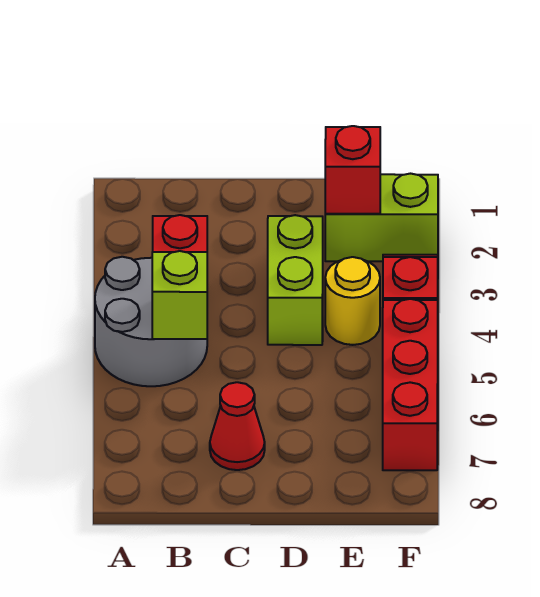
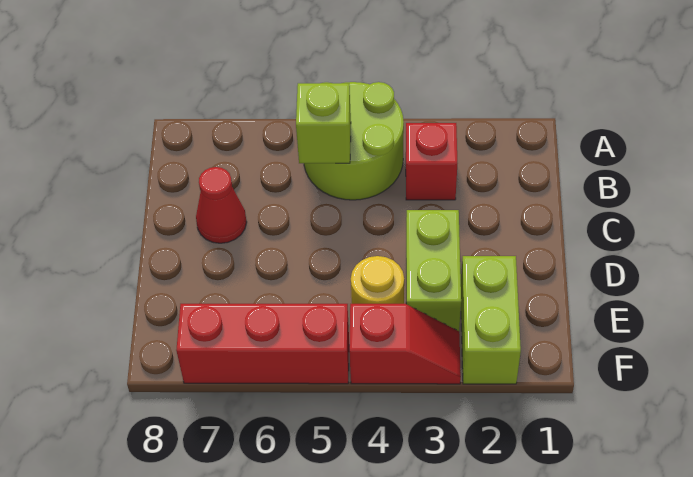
grey 2x2 round brick [95,257,207,386] -> lime 2x2 round brick [304,82,404,200]
lime 1x2 brick [268,215,323,345] -> lime 1x2 brick turned to [406,210,461,331]
red 1x1 brick [325,126,380,214] -> none

